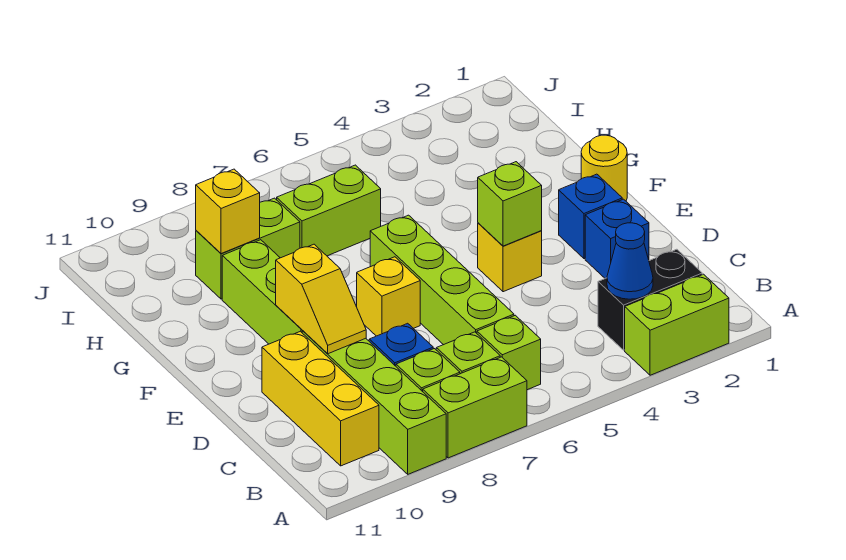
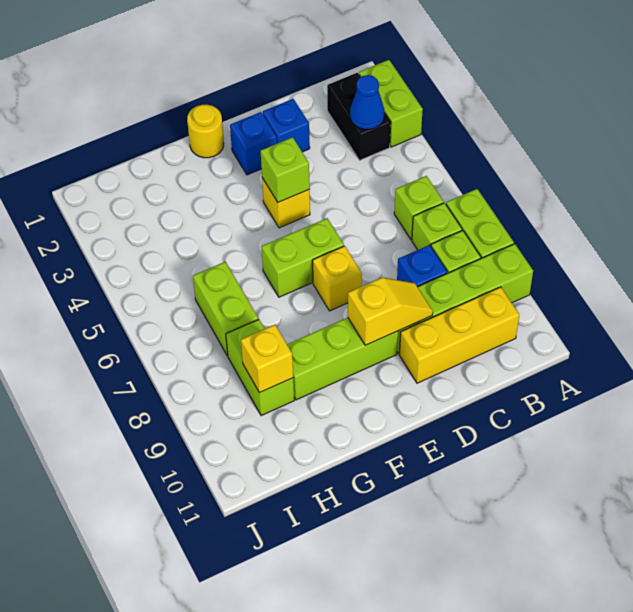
lime 1x4 brick [370,215,514,345] -> lime 1x2 brick [262,218,344,297]

